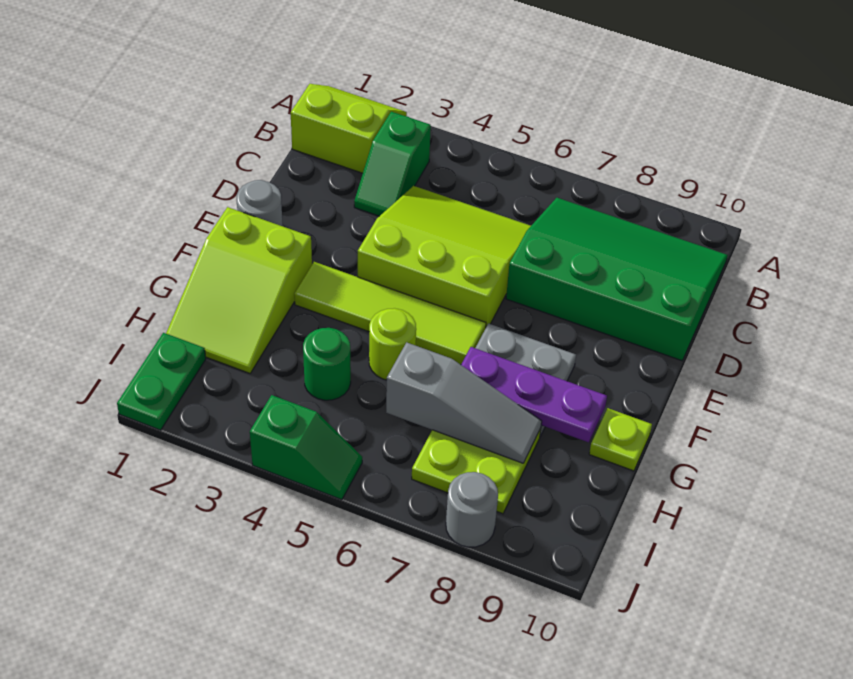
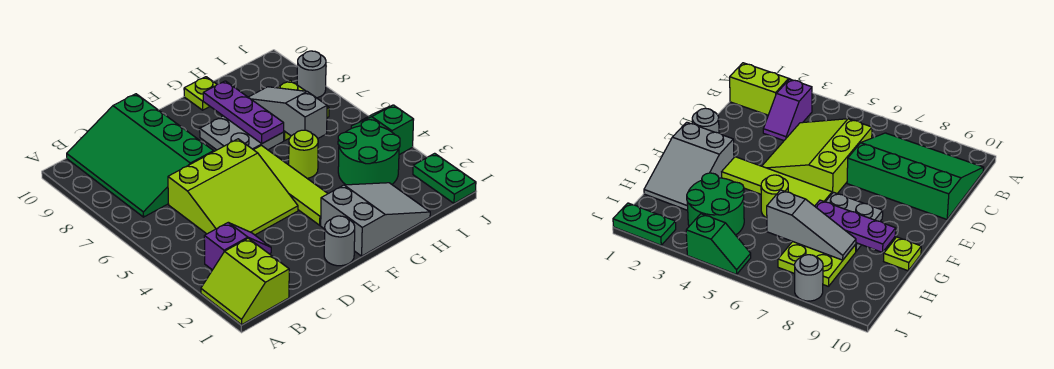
green 1x2 slope [354,112,431,216] -> purple 1x2 slope [204,223,271,270]
lime 3x3 slope [358,186,531,327] -> lime 3x3 slope turned to [168,139,298,235]
lime 2x3 slope [166,207,312,373] -> grey 2x3 slope [321,183,430,256]
green 1x1 round brick [303,328,351,400] -> green 2x2 round brick [338,120,400,185]
green 1x2 plate [117,333,206,430] -> green 1x2 plate turned to [413,153,476,203]

